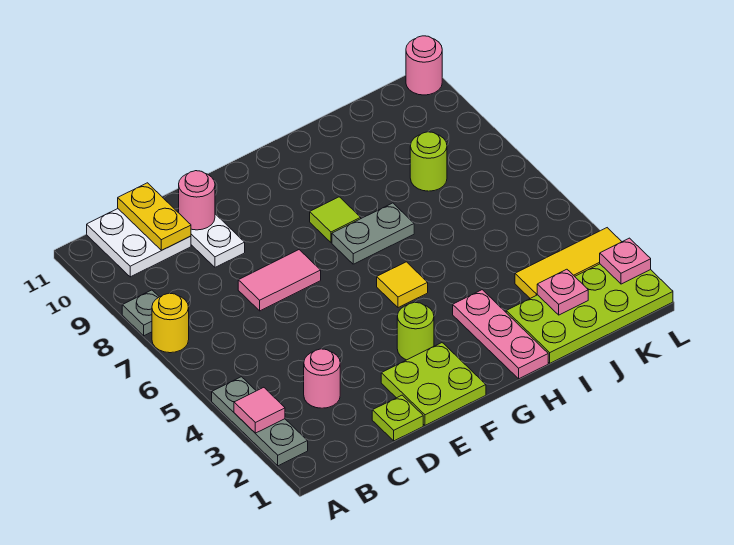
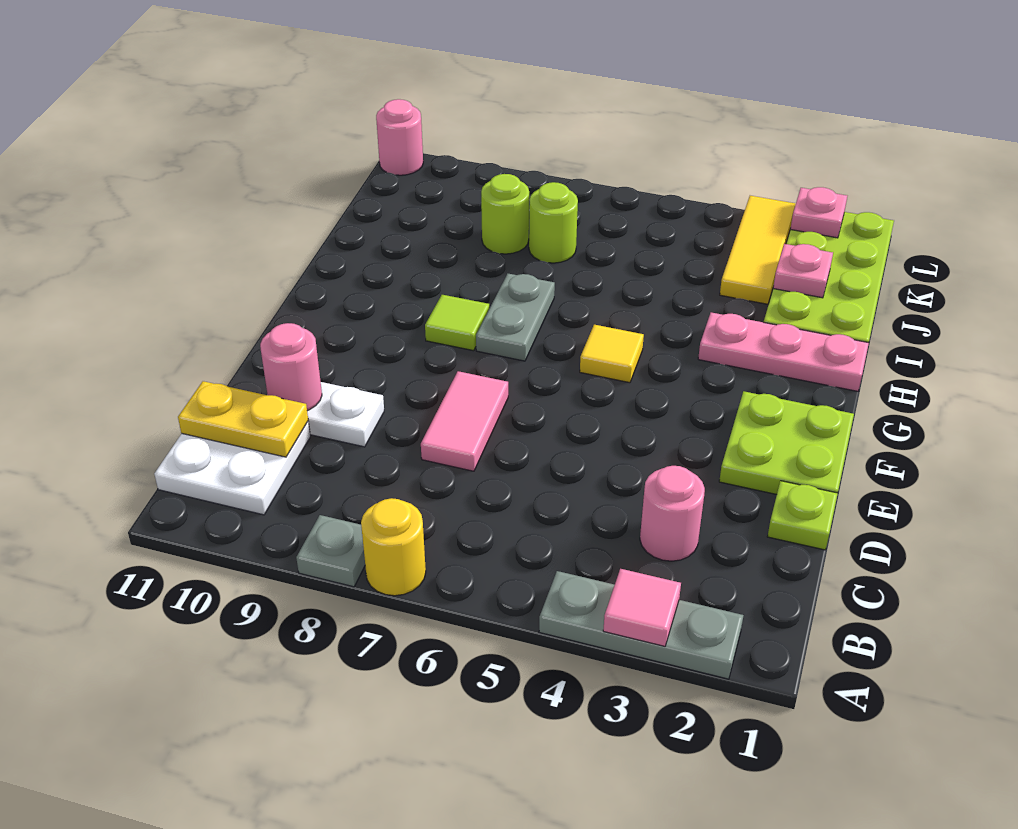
lime 1x1 round brick [397,302,434,360] -> lime 1x1 round brick moved to [529,182,578,263]

